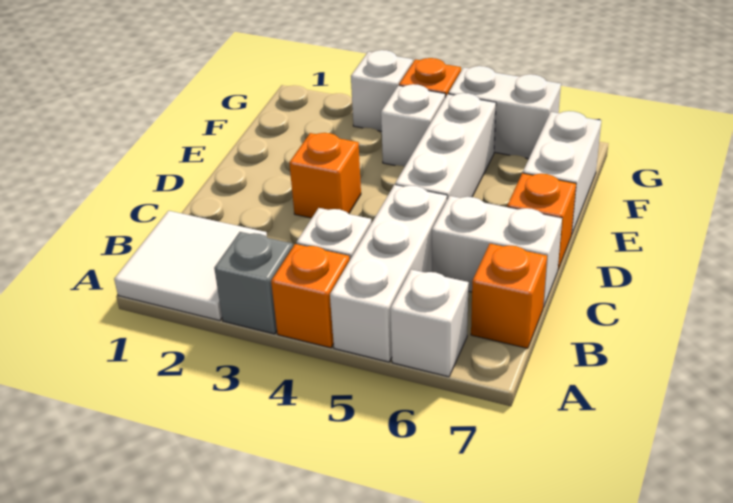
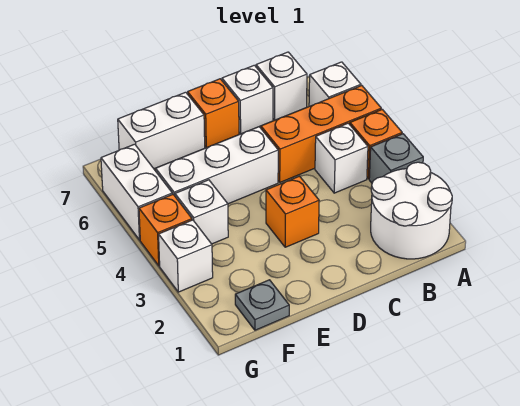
white 2x2 tile [114,211,267,321] -> white 2x2 round brick [371,162,452,259]
white 1x3 brick [330,185,447,362] -> orange 1x3 brick [261,86,381,182]
orange 1x1 brick [471,244,547,348] -> white 1x1 brick [256,52,307,120]
white 1x2 brick [432,196,562,308] -> white 1x1 brick [222,65,273,134]
none -> grey 1x1 plate [235,280,289,330]

